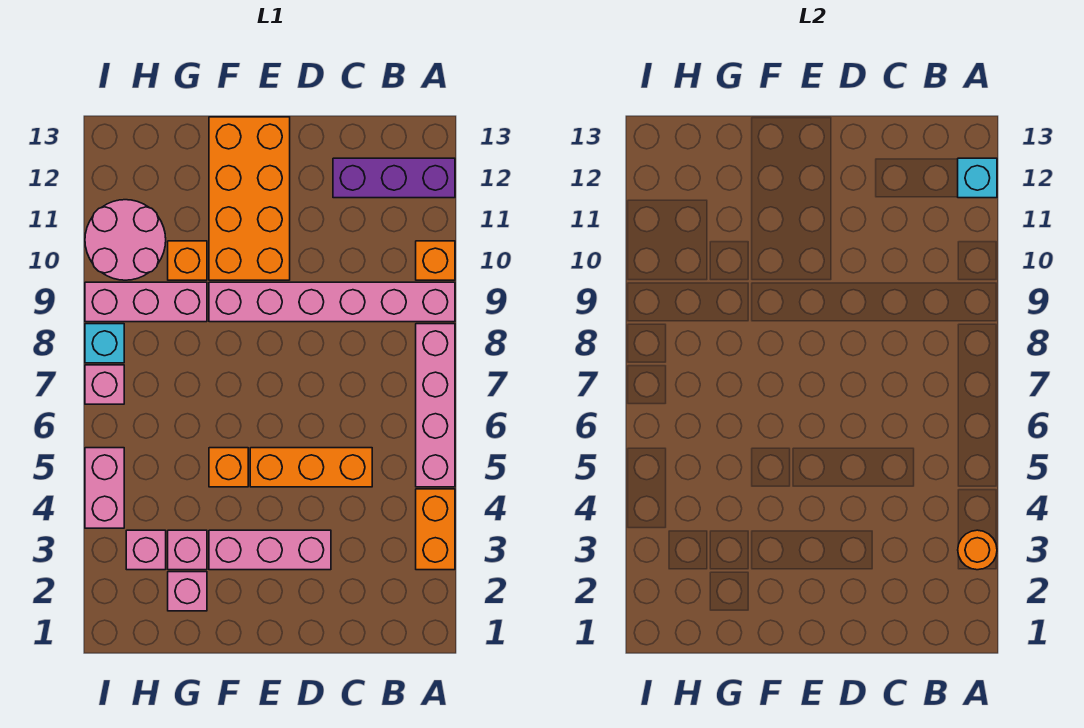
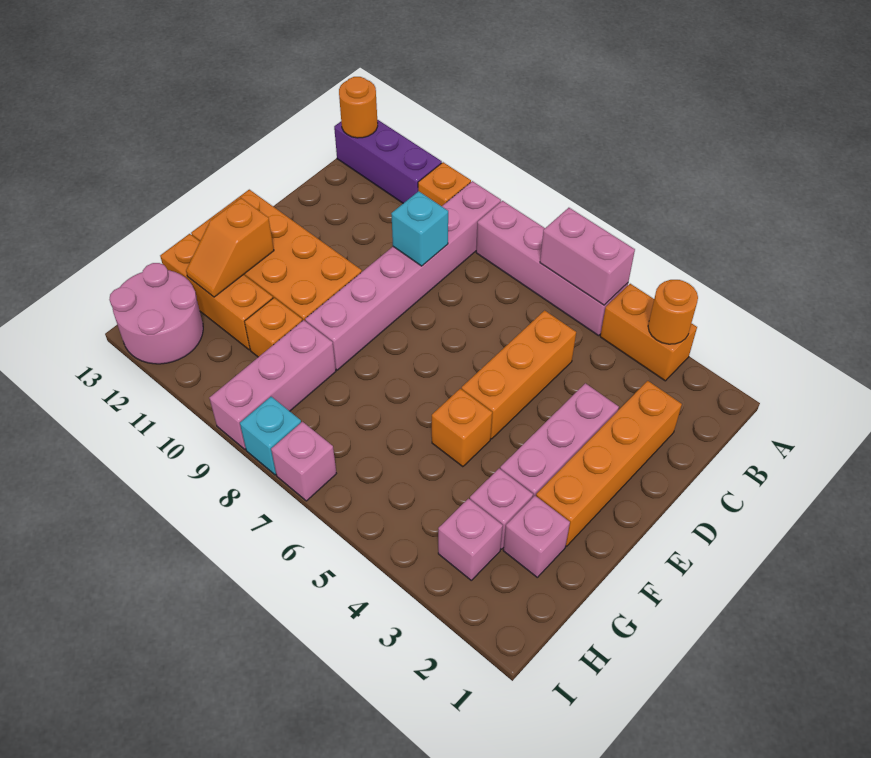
purple 1x3 brick [333,158,455,198] -> purple 1x3 brick turned to [334,120,442,203]
cyan 1x1 brick [958,158,997,198] -> cyan 1x1 brick moved to [391,191,448,266]
none -> orange 1x1 round brick [339,77,378,138]
none -> orange 1x4 brick [536,381,682,546]
none -> orange 1x2 slope [186,198,274,297]
none -> orange 1x3 brick [160,234,273,350]
pink 2x2 round brick [85,200,166,280] -> pink 2x2 round brick moved to [109,263,203,364]
pink 1x2 brick [85,448,124,528] -> pink 1x2 brick moved to [540,208,635,305]

